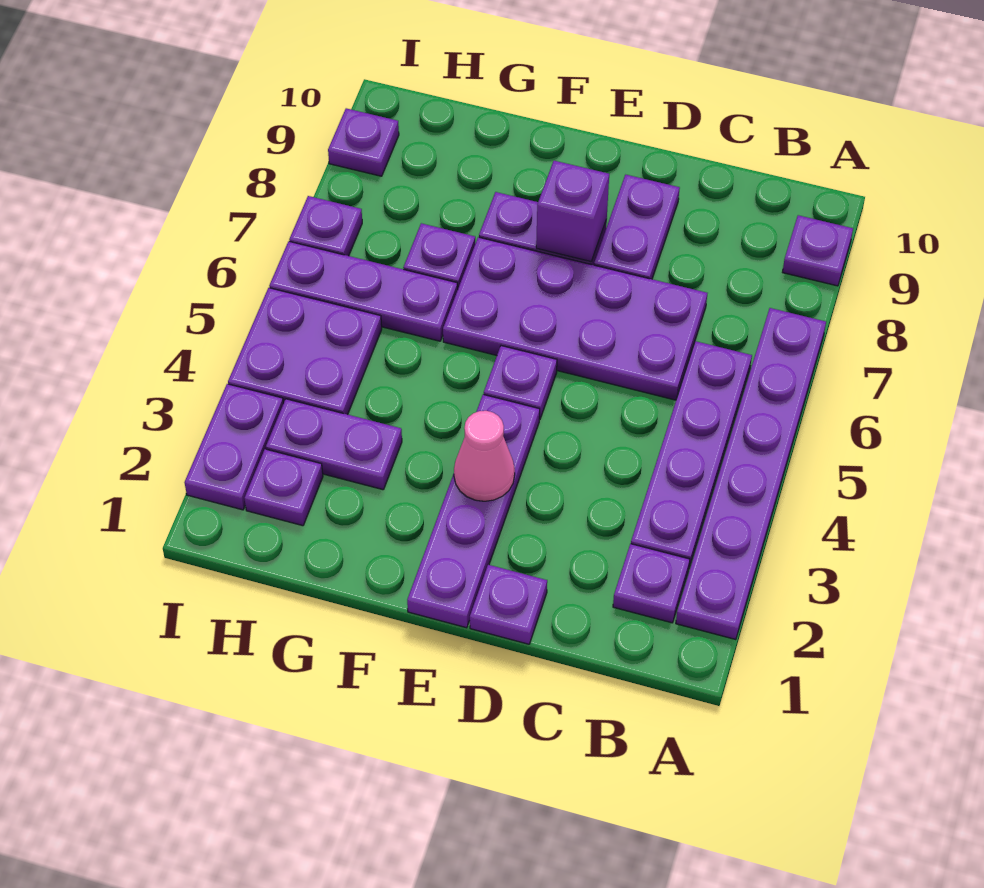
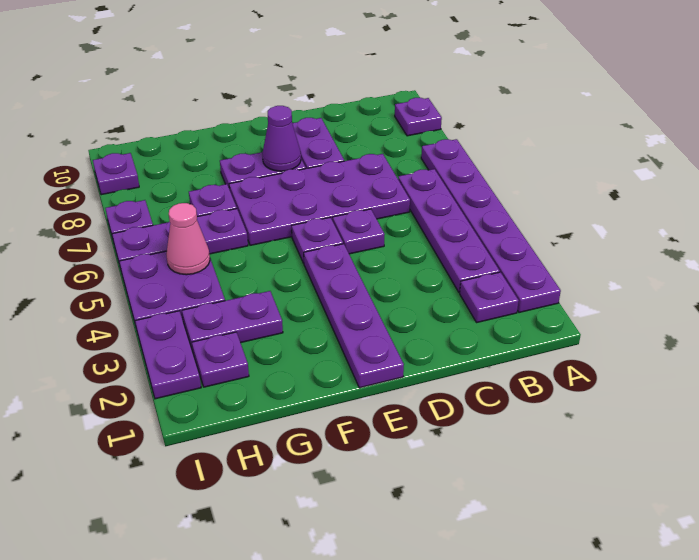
purple 1x1 plate [470,565,547,644] -> purple 1x1 plate moved to [333,209,385,254]
pink 1x1 cone [454,411,515,501] -> pink 1x1 cone moved to [166,203,210,275]
purple 1x1 brick [536,161,609,262] -> purple 1x1 cone [262,106,301,171]

